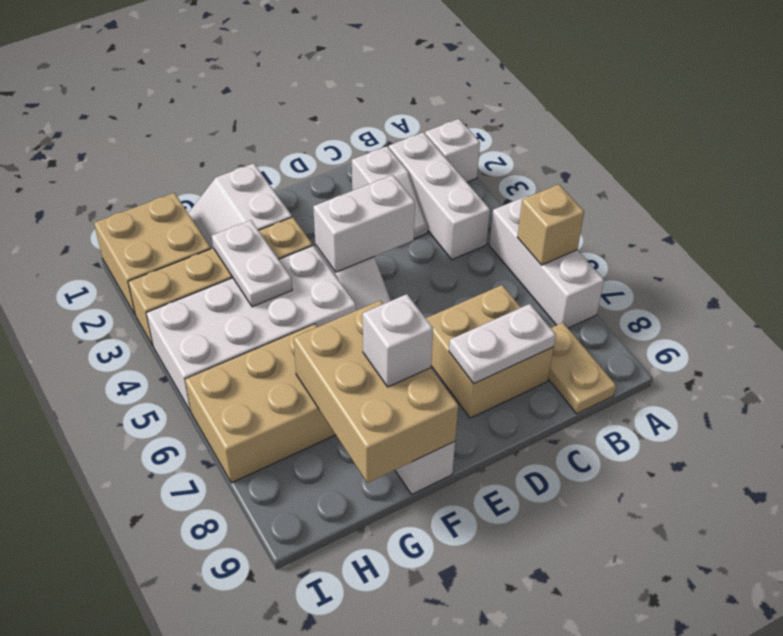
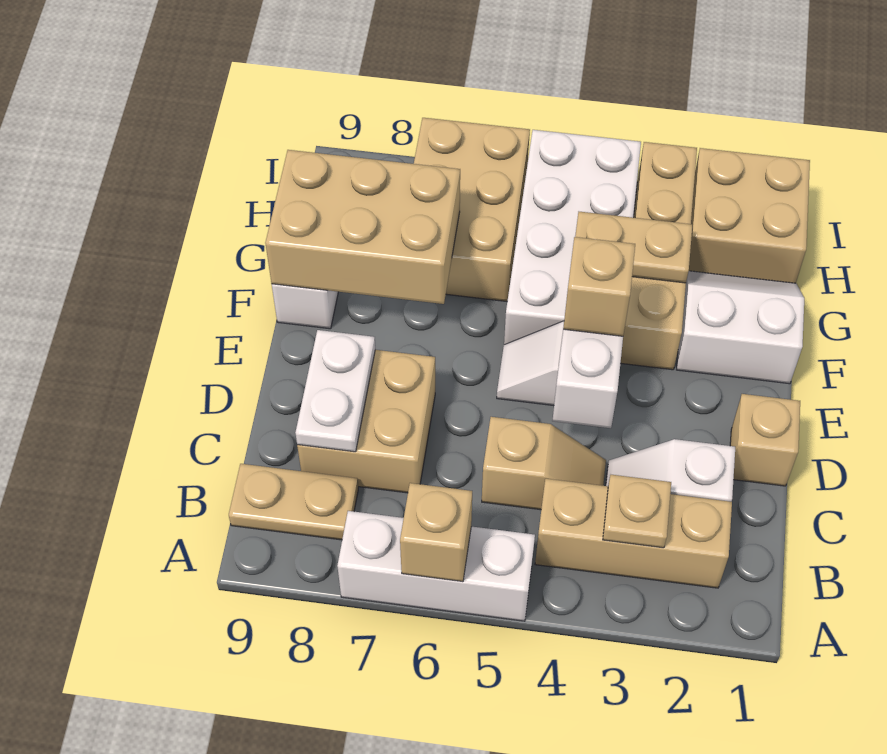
white 1x1 brick [425,119,480,182] -> none
white 1x3 brick [389,132,490,259] -> tan 1x3 brick [535,479,732,588]
none -> tan 1x1 plate [603,475,671,548]
none -> tan 1x2 slope [482,417,606,510]
none -> tan 1x1 brick [730,394,800,486]
none -> tan 1x1 brick [563,237,635,336]
white 1x1 brick [363,294,433,387] -> none
white 1x2 plate [212,220,292,307] -> tan 1x2 plate [575,212,692,283]

